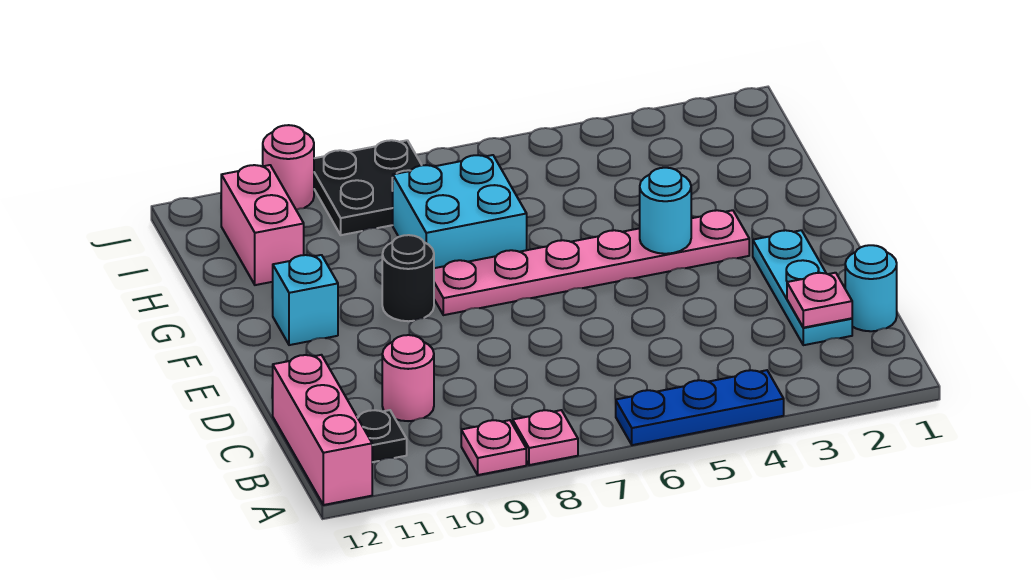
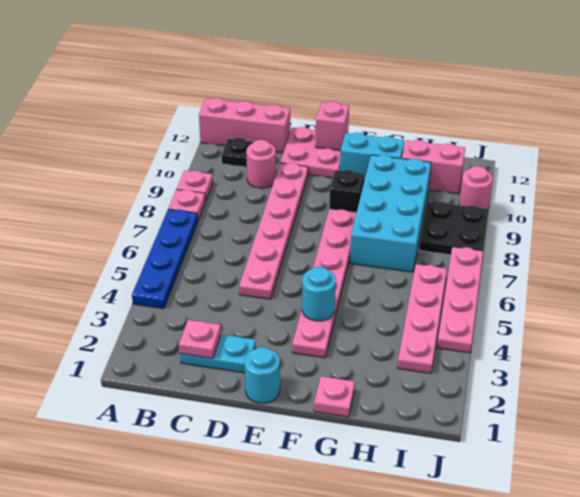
blue 1x3 plate [616,370,784,445] -> blue 1x4 plate [132,209,198,309]
cyan 1x1 round brick [845,245,897,331] -> cyan 1x1 round brick moved to [245,348,280,403]
cyan 1x3 plate [753,230,852,345] -> cyan 1x2 plate [180,335,256,373]
none -> pink 1x6 plate [239,163,308,299]
none -> pink 2x2 plate [280,127,341,178]
none -> pink 1x1 brick [316,102,349,151]
black 1x1 round brick [382,235,434,321] -> black 1x1 brick [329,170,365,213]
cyan 1x1 brick [272,255,338,345] -> cyan 1x2 brick [340,133,404,180]
none -> pink 1x1 plate [314,376,355,417]
cyan 2x2 brick [392,155,527,268] -> cyan 2x4 brick [350,155,431,272]
none -> pink 1x4 plate [397,264,447,373]
none -> pink 1x4 plate [437,247,483,353]

